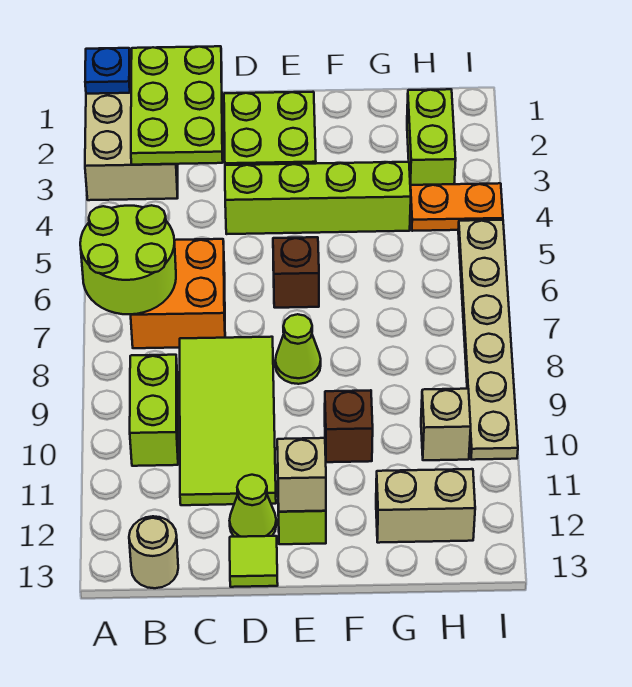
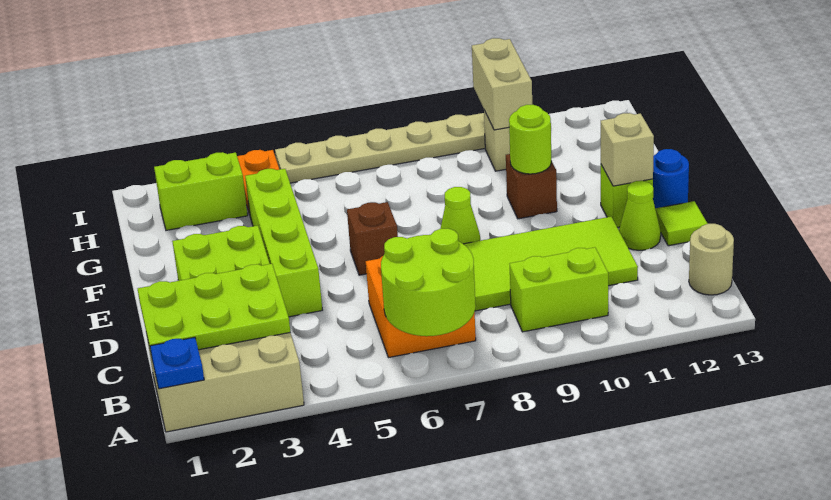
none -> blue 1x1 round brick [653,149,689,208]
none -> lime 1x1 round brick [509,105,551,174]
tan 1x2 brick [376,469,475,543] -> tan 1x2 brick moved to [472,38,532,130]

